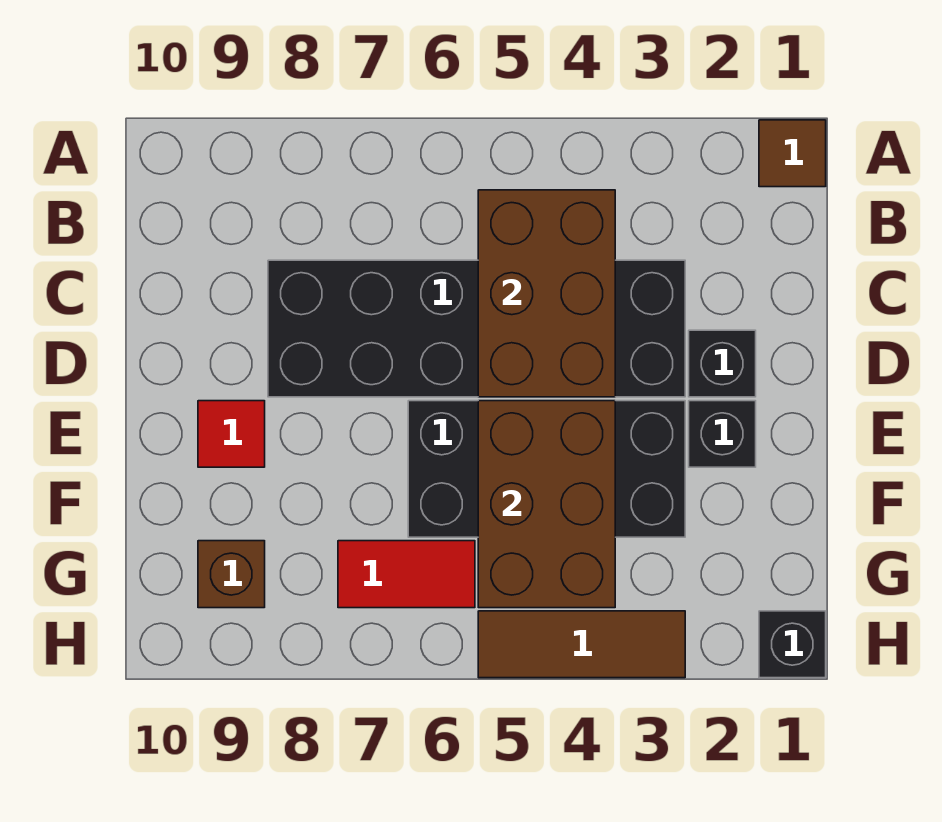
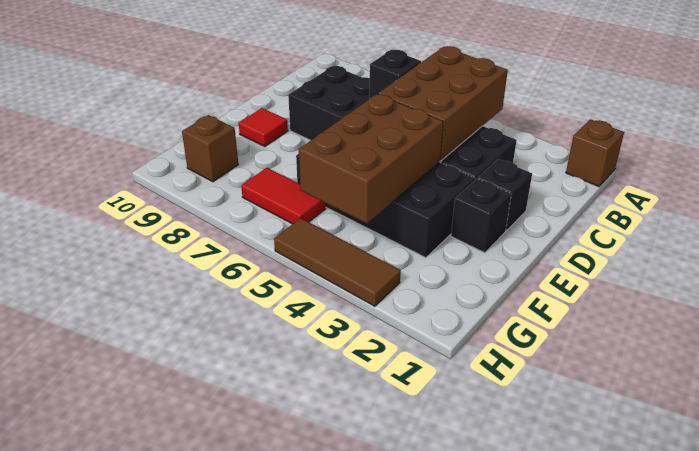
brown 1x1 tile [759,120,826,187] -> brown 1x1 brick [566,119,624,186]
black 1x1 brick [759,611,826,678] -> black 1x1 brick moved to [369,50,421,99]

